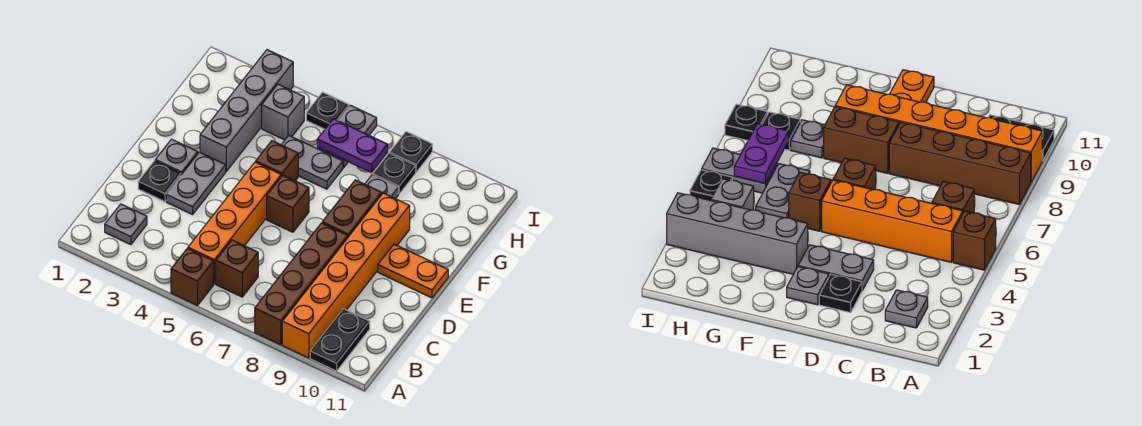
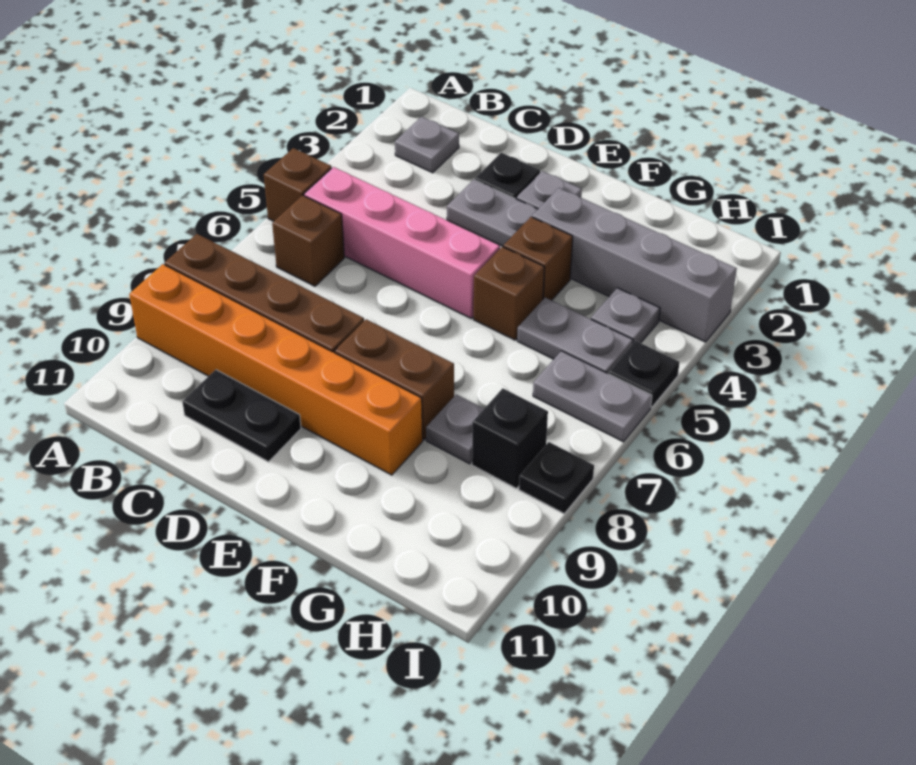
black 1x2 plate [310,309,370,371] -> black 1x2 plate moved to [182,370,301,462]
orange 1x4 brick [188,162,281,284] -> pink 1x4 brick [304,167,500,319]
brown 1x1 brick [267,175,309,232] -> brown 1x1 brick moved to [504,217,573,300]
orange 1x2 plate [378,244,448,298] -> none
grey 1x2 plate [281,136,343,189] -> grey 1x2 plate turned to [517,298,633,374]
grey 1x1 brick [262,85,304,140] -> grey 1x1 plate [591,288,660,343]
purple 1x2 plate [317,119,388,173] -> none
black 1x1 plate [373,153,416,194] -> black 1x1 brick [472,388,548,488]

